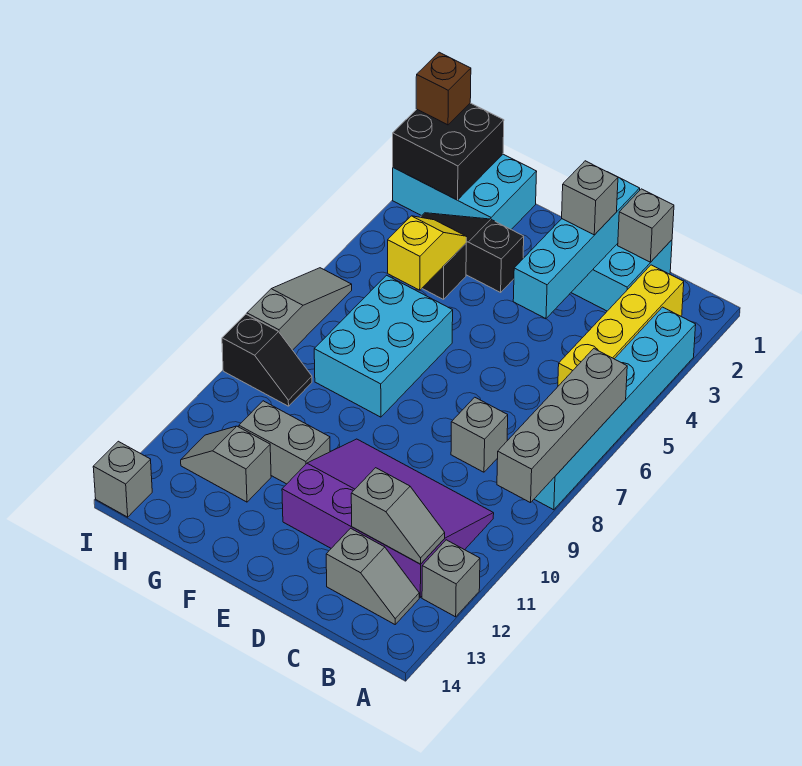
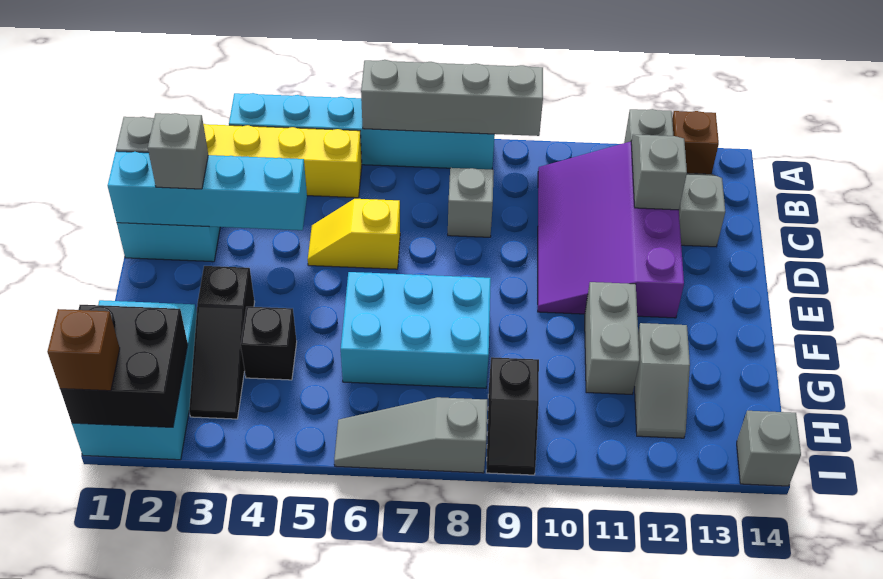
none -> brown 1x1 brick [672,111,719,174]
yellow 1x2 slope [388,216,467,290] -> yellow 1x2 slope moved to [308,199,400,269]
black 1x2 slope [222,314,312,406] -> black 1x2 slope turned to [486,357,539,475]

